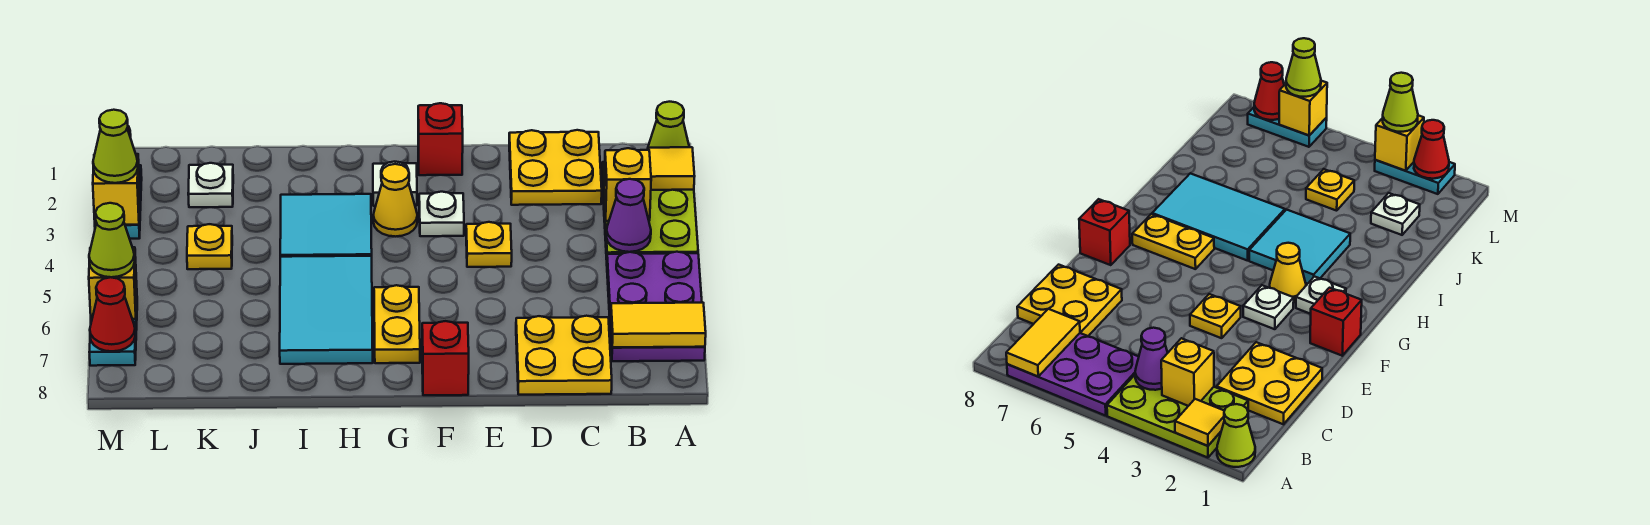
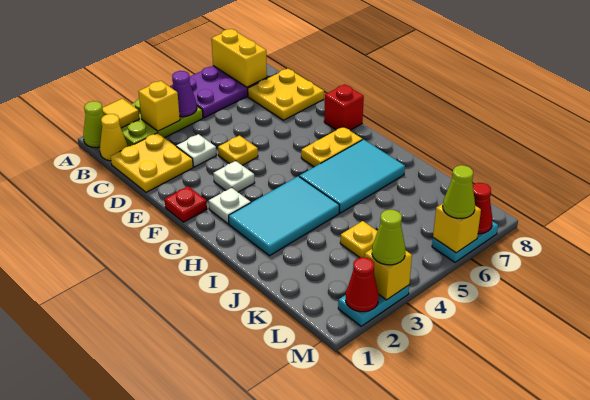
yellow 1x2 tile [611,303,706,347] -> yellow 1x2 brick [212,29,267,87]
red 1x1 brick [418,103,463,175] -> red 1x1 plate [165,186,207,222]
yellow 1x1 cone [373,164,417,237] -> yellow 1x1 cone moved to [100,114,128,161]
cyan 2x2 tile [280,194,372,257] -> cyan 2x3 tile [229,176,339,256]
white 1x1 plate [188,163,233,207] -> white 1x1 plate moved to [176,134,216,167]

